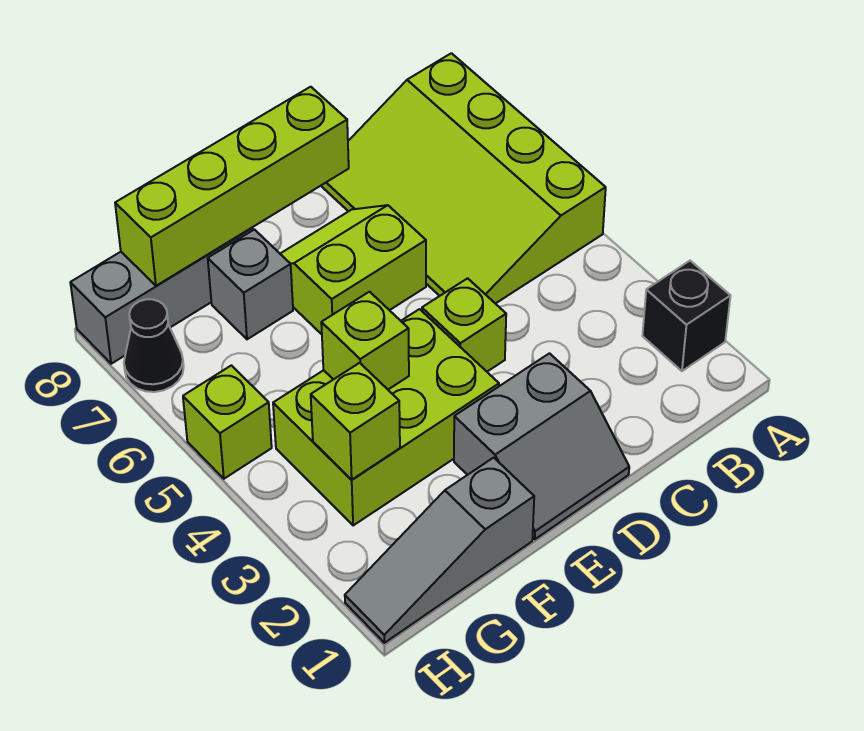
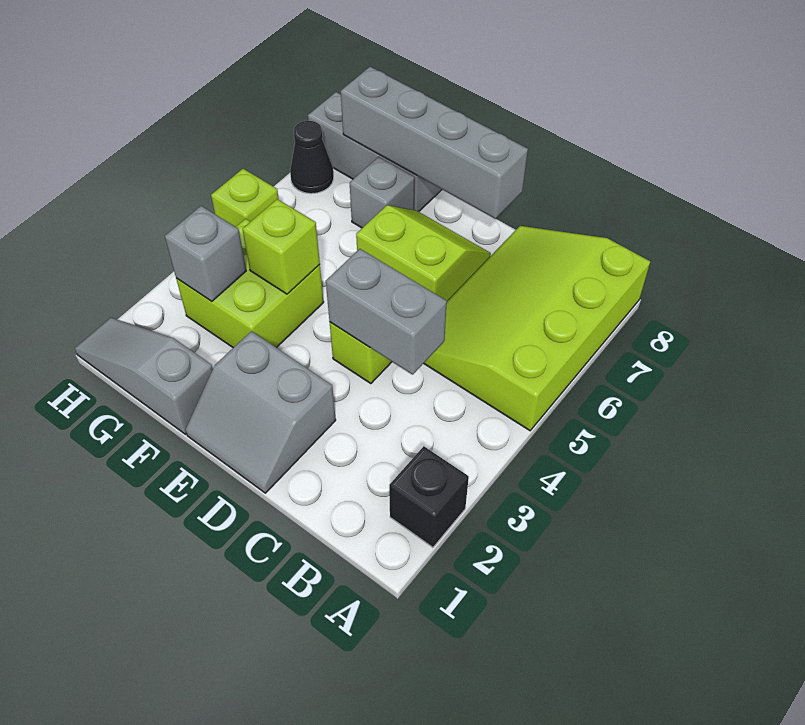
none -> grey 1x2 brick [326,249,447,375]
lime 1x4 brick [115,87,349,286] -> grey 1x4 brick [341,67,528,219]
lime 2x3 brick [273,309,499,526] -> lime 2x2 brick [176,219,324,348]
lime 1x1 brick [311,363,400,480] -> grey 1x1 brick [165,206,246,301]

